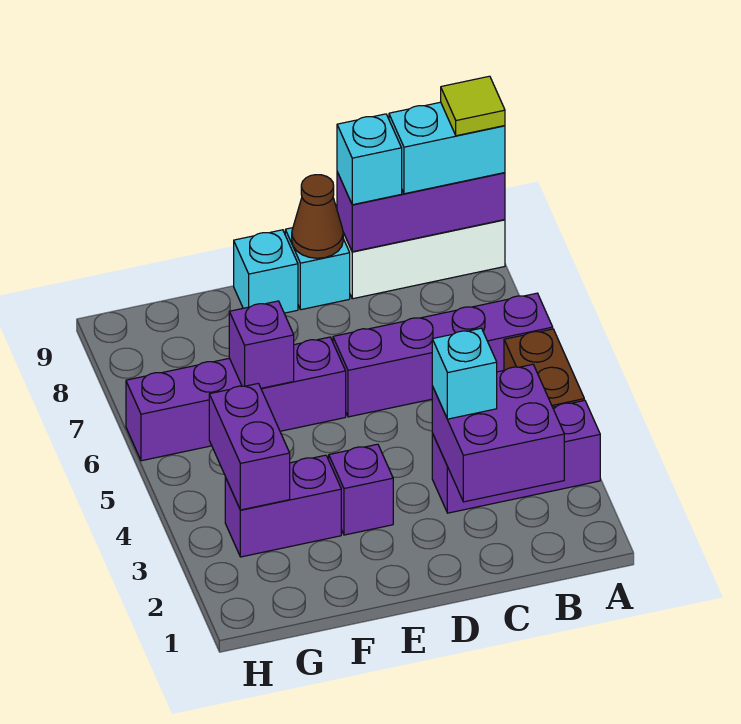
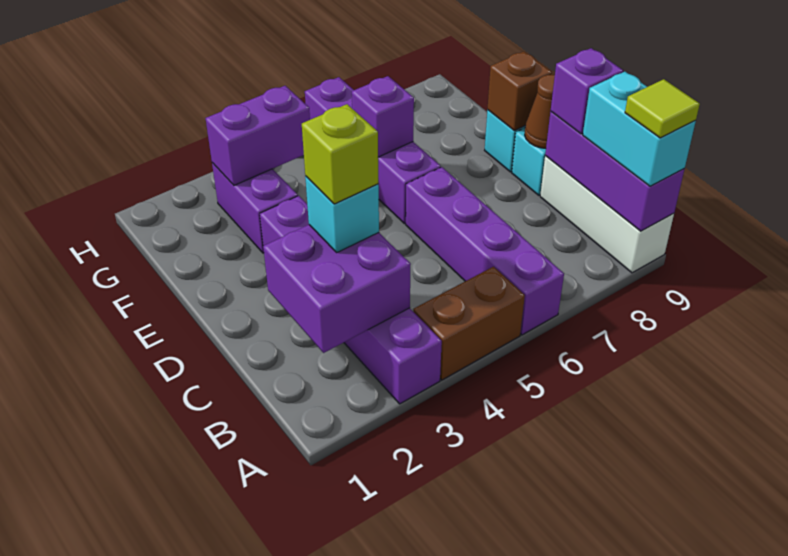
none -> lime 1x1 brick [302,104,378,204]
cyan 1x1 brick [337,114,402,205] -> purple 1x1 brick [551,48,623,134]
none -> brown 1x1 brick [488,52,552,130]

